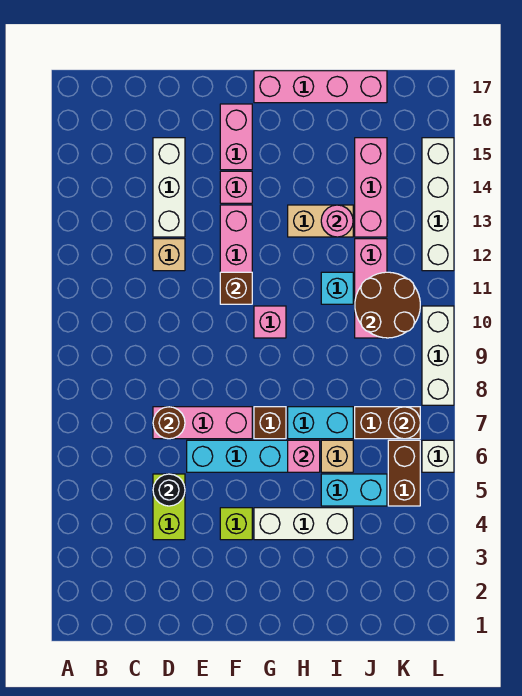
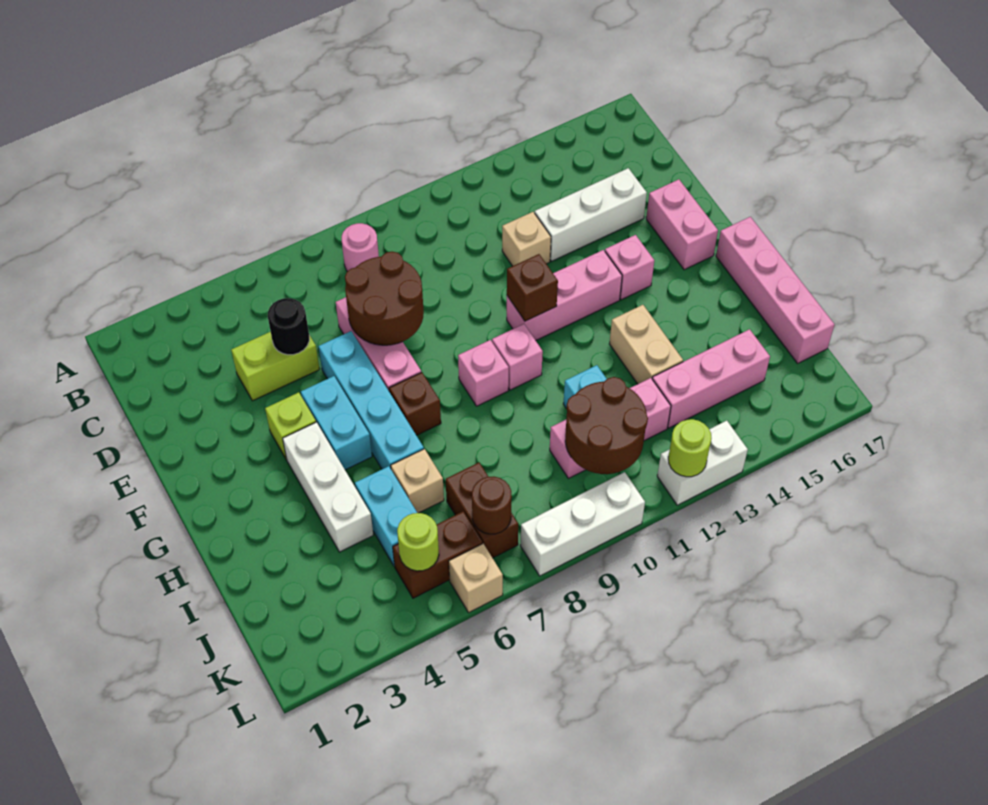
brown 1x1 round brick [153,407,185,439] -> brown 2x2 round brick [345,252,424,345]
pink 1x2 brick [220,104,252,170] -> pink 1x2 brick turned to [646,179,718,270]
pink 1x1 brick [288,440,320,472] -> pink 1x1 brick moved to [458,340,509,406]
cyan 1x2 brick [288,407,353,439] -> cyan 1x2 brick moved to [301,376,372,470]
pink 1x1 round brick [321,205,353,237] -> pink 1x1 round brick moved to [342,223,379,271]
none -> lime 1x1 round brick [397,513,439,571]
white 1x1 brick [422,440,454,472] -> tan 1x1 brick [449,544,503,612]
white 1x4 brick [422,138,454,271] -> white 1x2 brick [657,421,748,505]
none -> lime 1x1 round brick [668,419,711,477]

